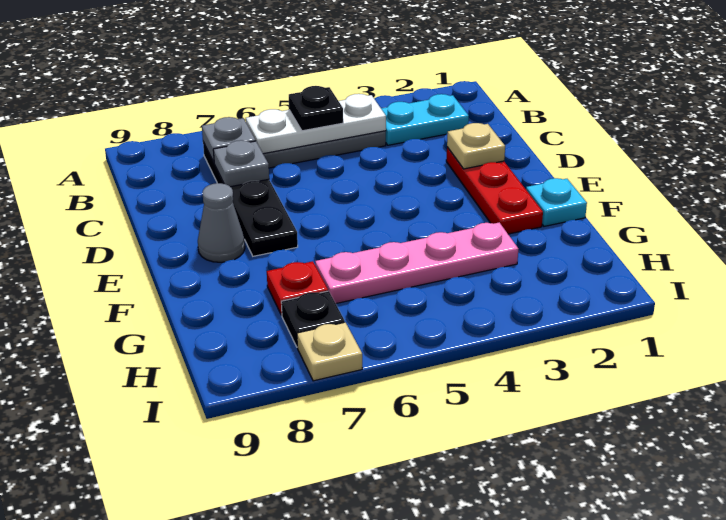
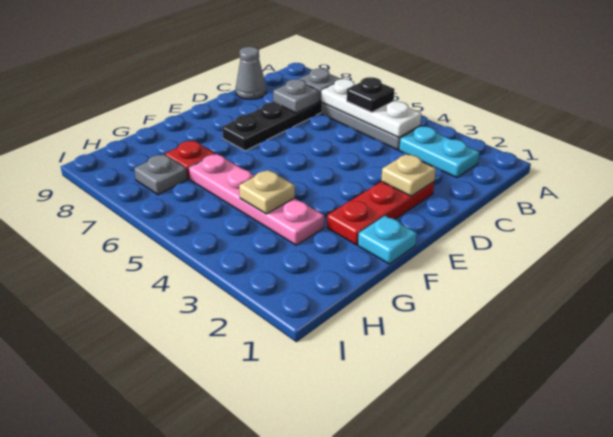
grey 1x1 cone [198,183,245,262] -> grey 1x1 cone moved to [236,47,266,99]
black 1x1 plate [281,291,345,346] -> grey 1x1 plate [134,154,187,195]
tan 1x1 plate [297,322,362,381] -> tan 1x1 plate moved to [239,170,295,214]

